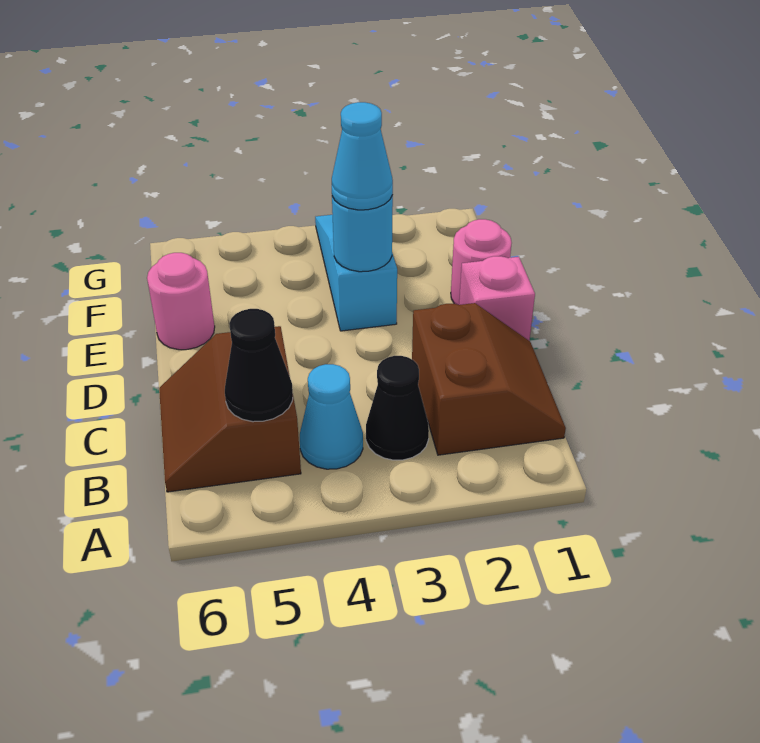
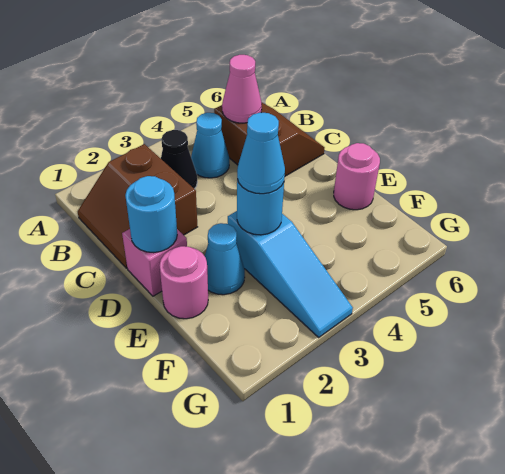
black 1x1 cone [225,309,293,422] -> pink 1x1 cone [222,55,262,123]
none -> cyan 1x1 round brick [125,176,177,253]
none -> cyan 1x1 cone [205,223,245,295]

